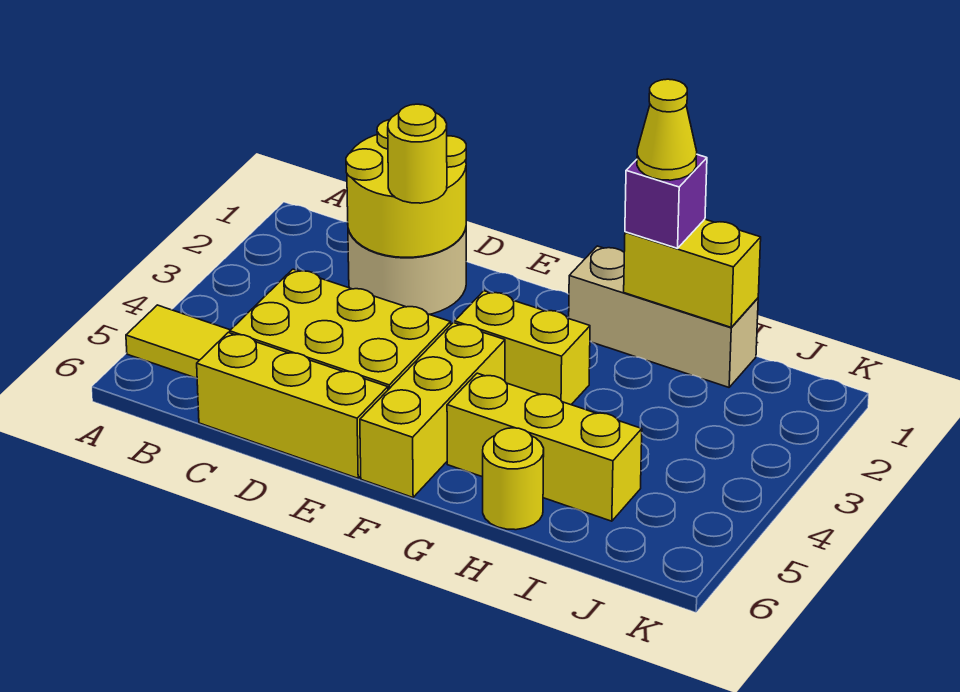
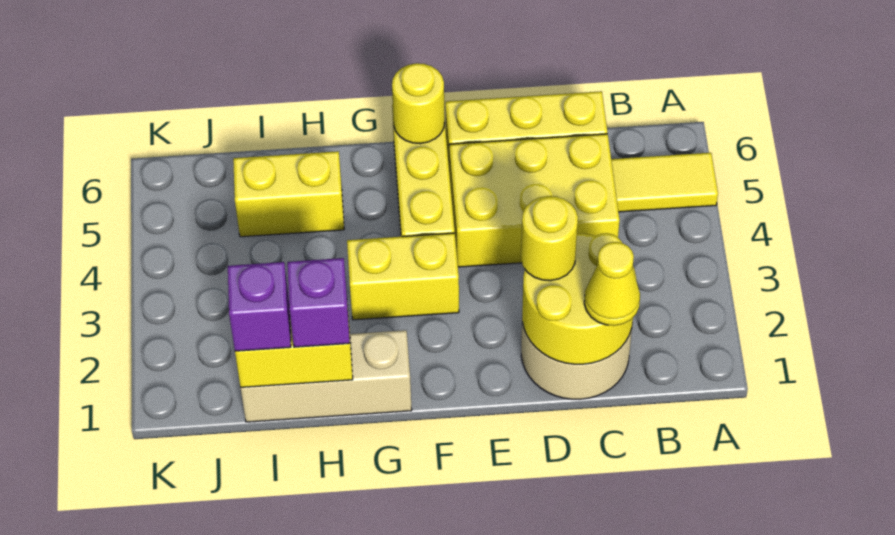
yellow 1x3 brick [447,373,642,521] -> yellow 1x2 brick [233,151,344,237]
yellow 1x1 cone [637,79,697,180] -> yellow 1x1 cone moved to [584,242,640,326]
yellow 1x1 round brick [483,428,544,530] -> yellow 1x1 round brick moved to [392,63,445,144]
none -> purple 1x1 brick [228,262,291,351]

